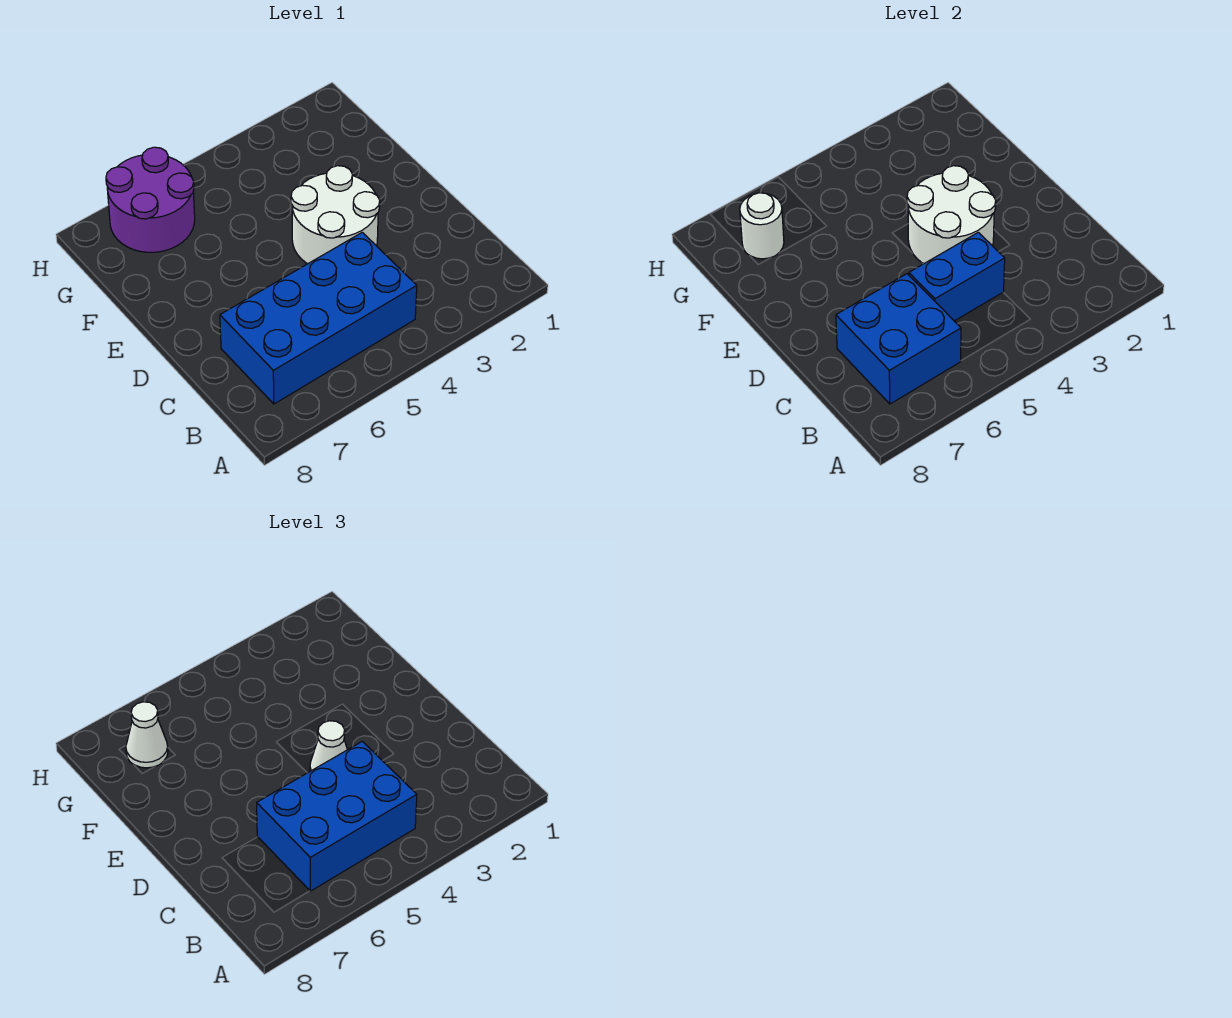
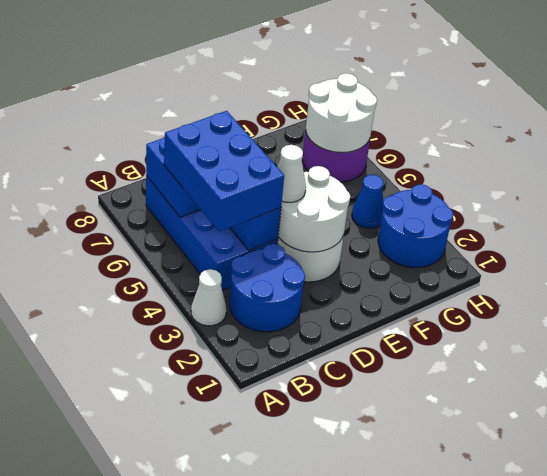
none -> blue 2x2 round brick [230,244,305,332]
none -> blue 2x2 round brick [378,184,454,267]
none -> blue 1x1 cone [352,175,384,228]
white 1x1 round brick [740,193,784,259] -> white 2x2 round brick [306,73,377,153]
white 1x1 cone [126,702,168,768] -> white 1x1 cone moved to [191,269,226,326]

